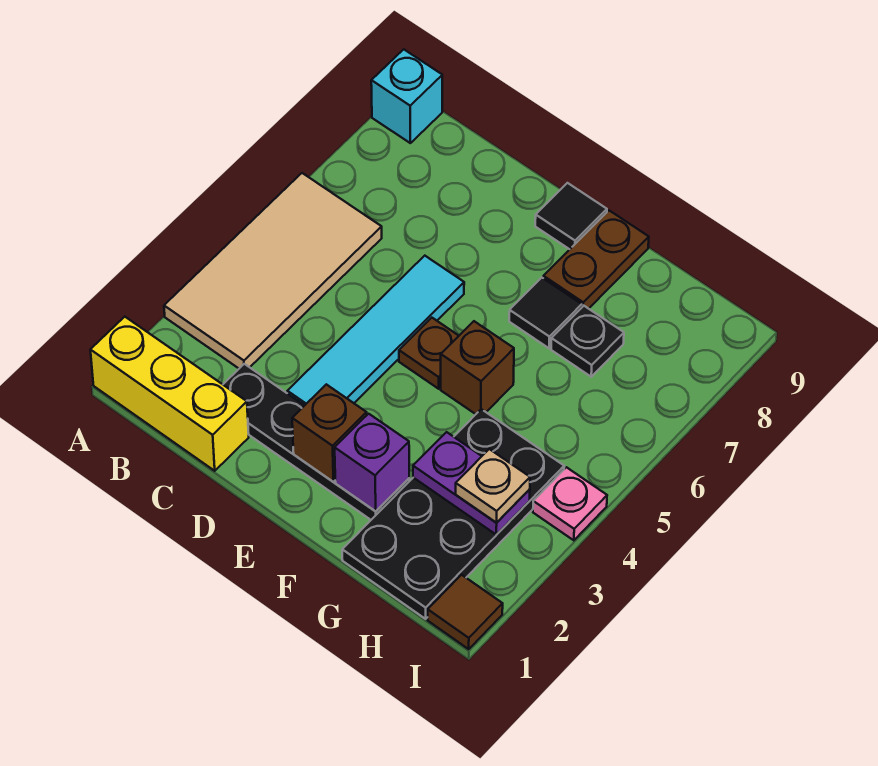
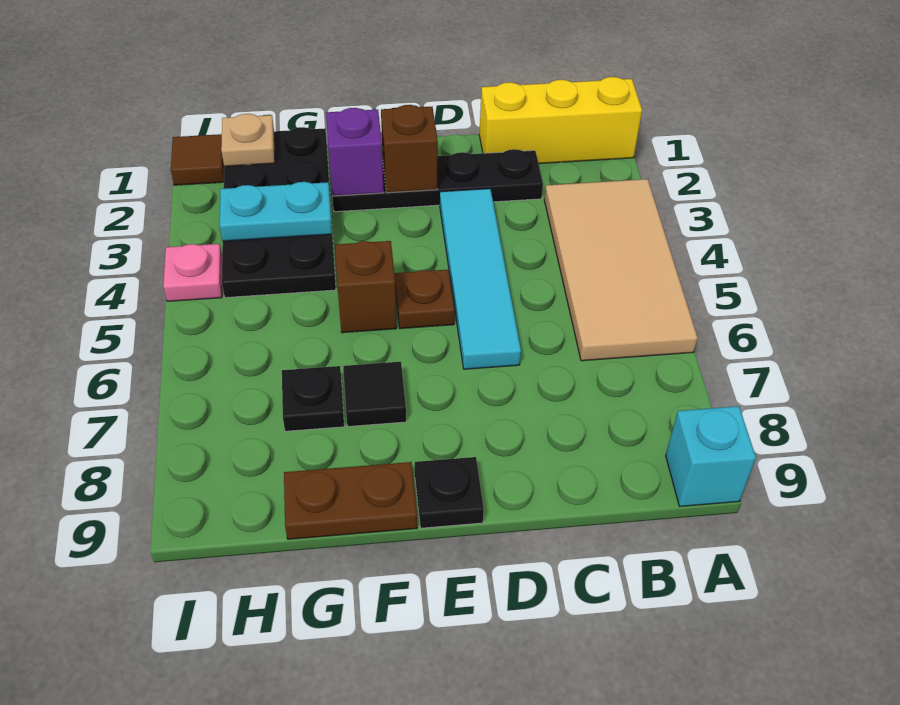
black 1x1 tile [535,183,607,249] -> black 1x1 plate [415,457,484,528]
brown 1x2 plate [543,211,649,309] -> brown 1x2 plate turned to [284,462,417,539]
purple 1x2 plate [413,432,530,535] -> cyan 1x2 plate [220,182,332,241]
tan 1x1 plate [456,449,530,523] -> tan 1x1 plate moved to [221,114,275,166]

